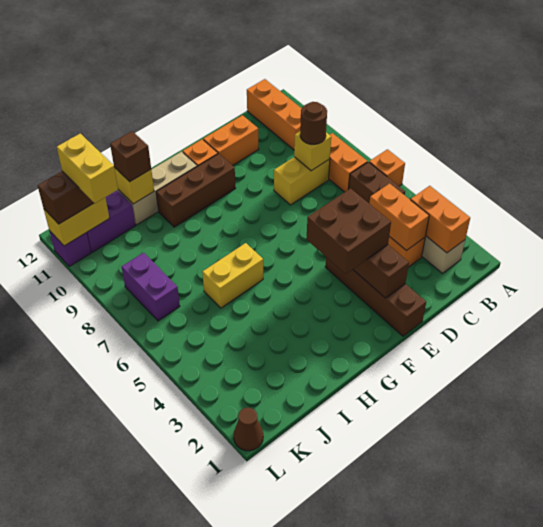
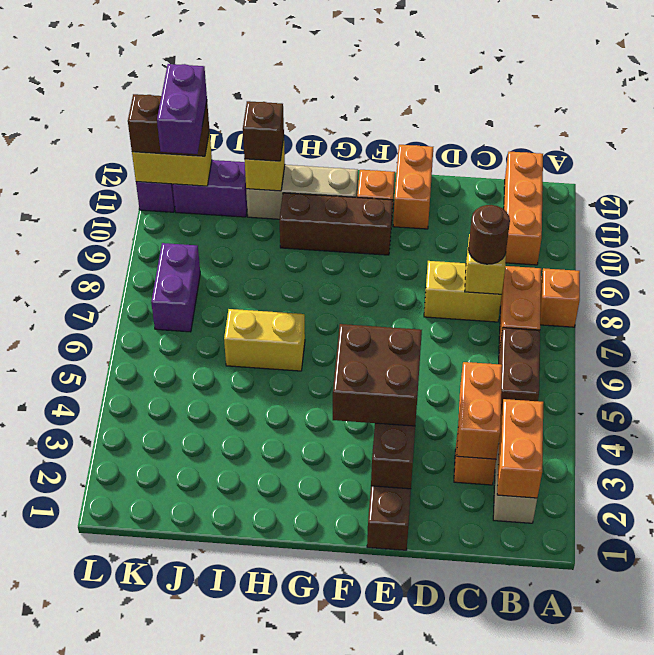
orange 1x1 brick [369,149,405,186] -> orange 1x1 brick moved to [540,268,580,327]
orange 1x2 brick [203,115,259,166] -> orange 1x2 brick turned to [393,145,433,229]
yellow 1x2 brick [57,134,118,203] -> purple 1x2 brick [157,64,207,154]
brown 1x1 cone [234,408,263,451] -> none

